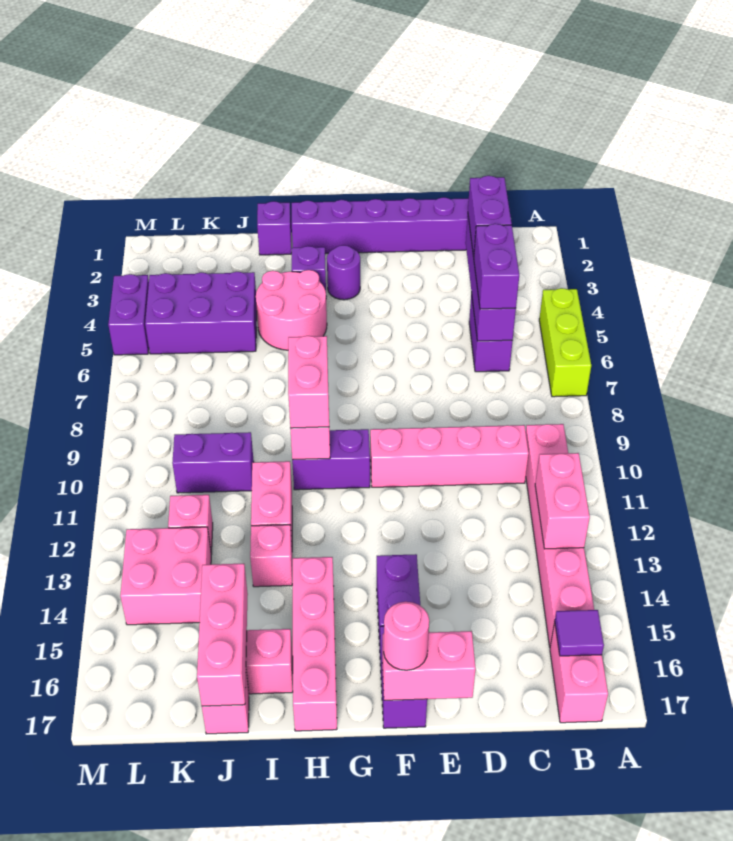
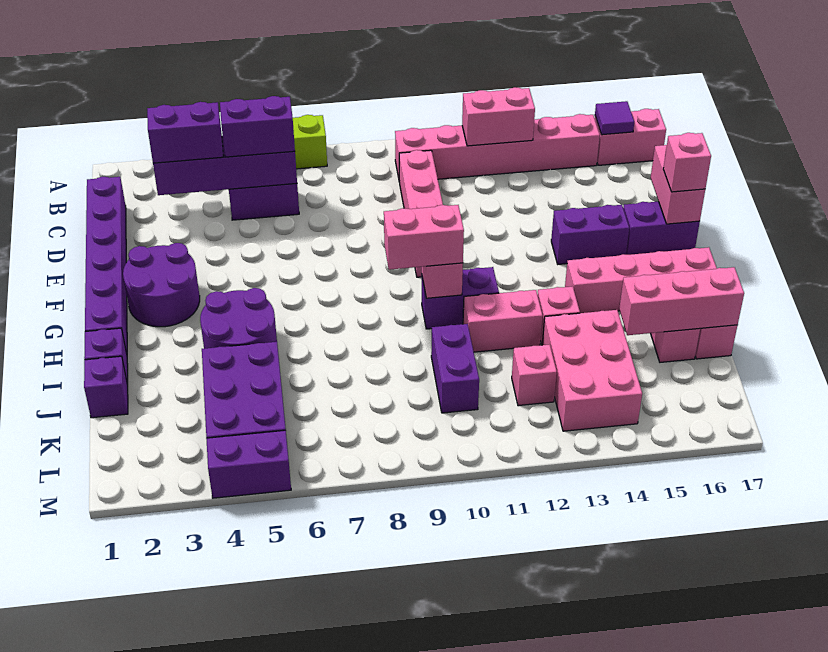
pink 1x1 round brick [384,602,429,670] -> pink 1x1 brick [663,133,711,192]
purple 1x1 round brick [327,245,360,300] -> purple 2x2 round brick [123,243,200,327]
purple 1x2 brick [292,429,370,490] -> purple 1x2 brick turned to [422,267,499,329]
purple 1x1 brick [292,246,326,291] -> purple 1x1 brick moved to [84,356,128,418]
pink 2x2 round brick [256,270,327,350] -> purple 2x2 round brick [200,288,277,349]
pink 2x2 brick [120,527,211,625] -> pink 2x3 brick [542,310,642,431]

